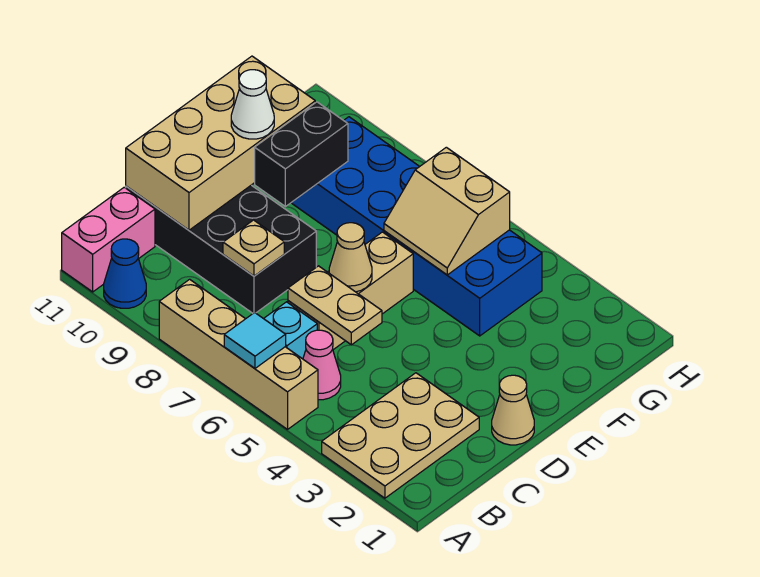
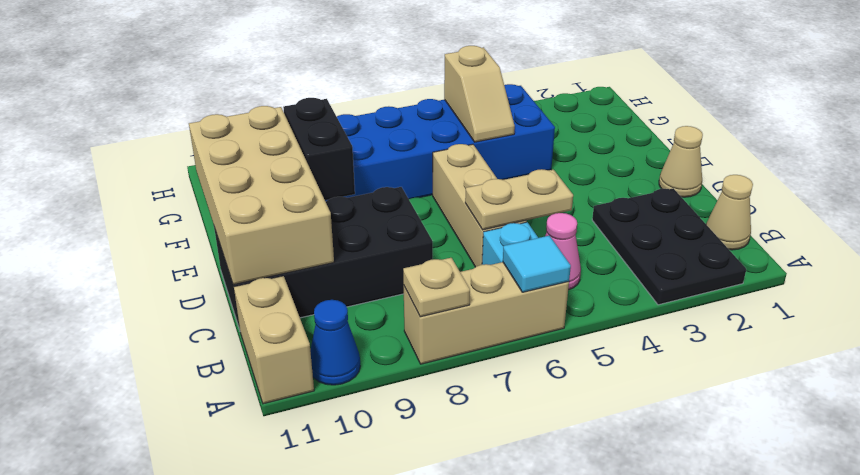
tan 2x3 plate [322,373,479,498] -> black 2x3 plate [592,188,746,305]
tan 1x4 brick [159,279,318,429] -> tan 1x3 brick [404,262,569,364]
pink 1x2 brick [62,187,155,292] -> tan 1x2 brick [234,276,314,404]
tan 1x1 plate [223,220,284,276] -> tan 1x1 plate moved to [403,258,470,317]
tan 1x1 cone [329,223,372,292] -> tan 1x1 cone moved to [706,175,753,250]
white 1x1 cone [231,70,274,139] -> none
tan 2x2 slope [384,147,510,275] -> tan 1x2 slope [444,46,515,142]

